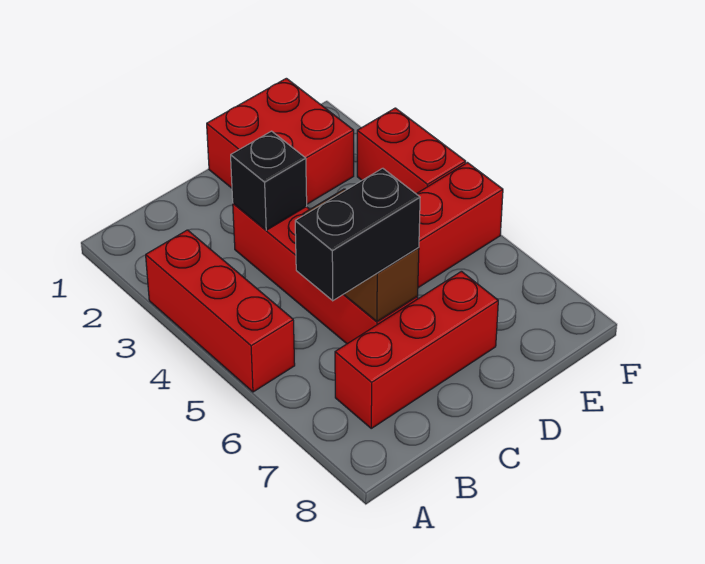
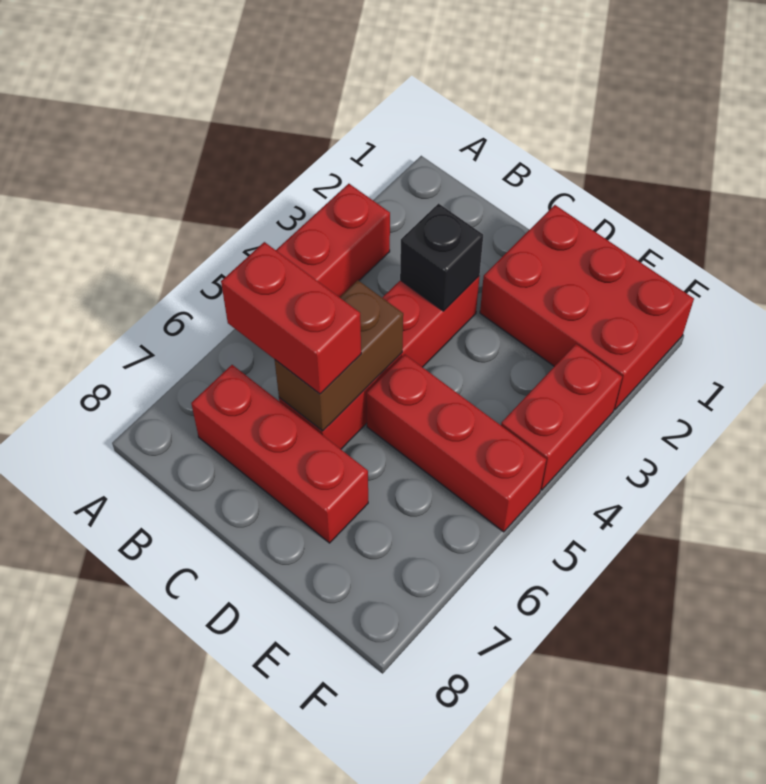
black 1x2 brick [295,168,420,301] -> red 1x2 brick [221,242,361,394]
red 2x2 brick [207,78,354,204] -> red 2x3 brick [480,205,694,410]

